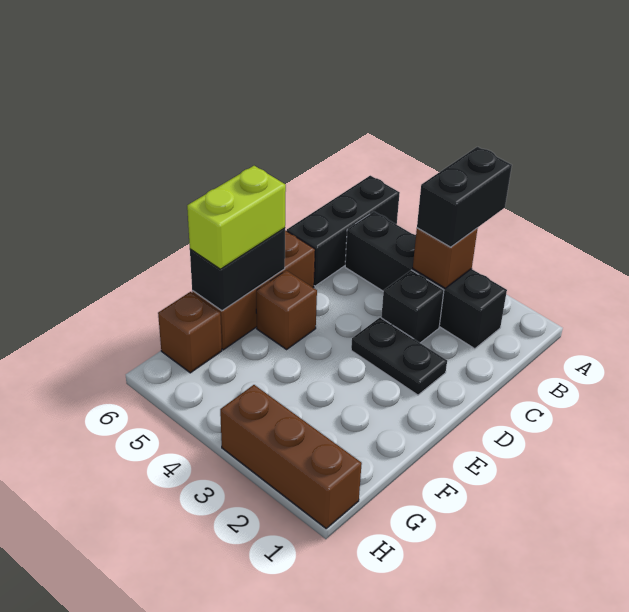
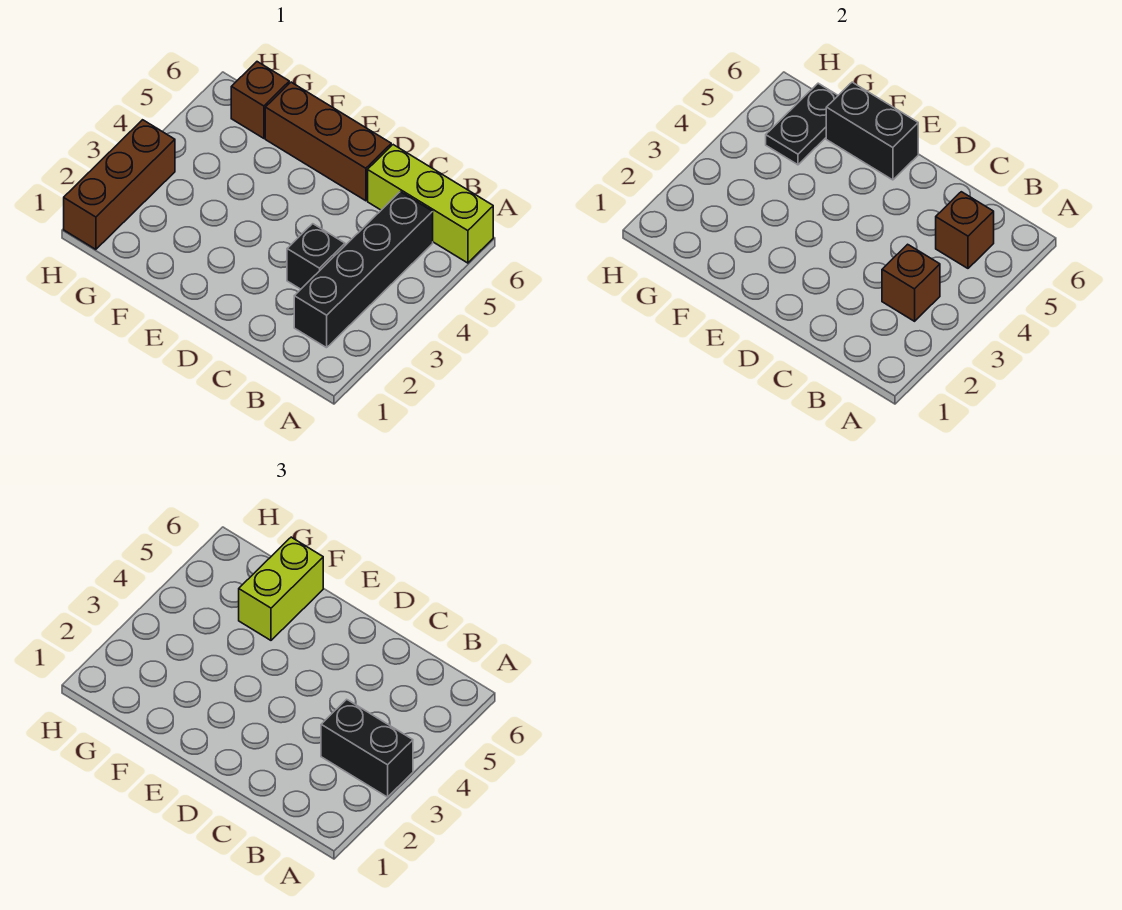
black 1x3 brick [287,176,400,286] -> lime 1x3 brick [368,145,493,263]
black 1x2 plate [351,318,447,395] -> black 1x2 plate moved to [766,83,838,165]
brown 1x1 brick [256,270,317,349] -> brown 1x1 brick moved to [936,192,994,268]
lime 1x2 brick [187,166,286,269] -> lime 1x2 brick turned to [239,537,323,640]

